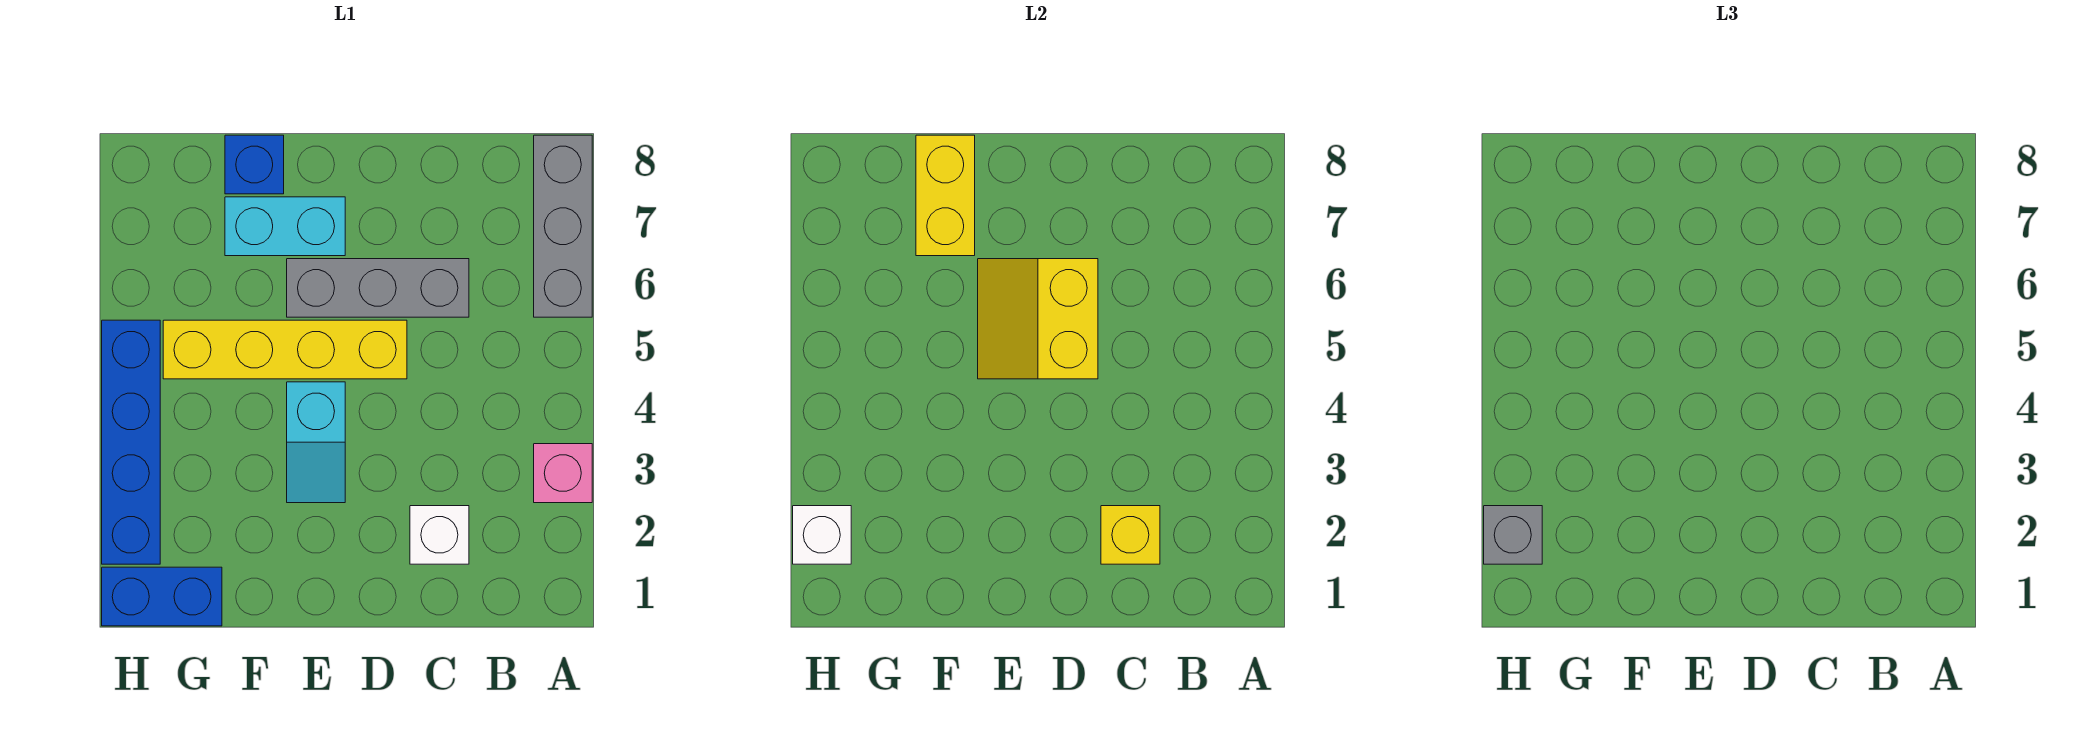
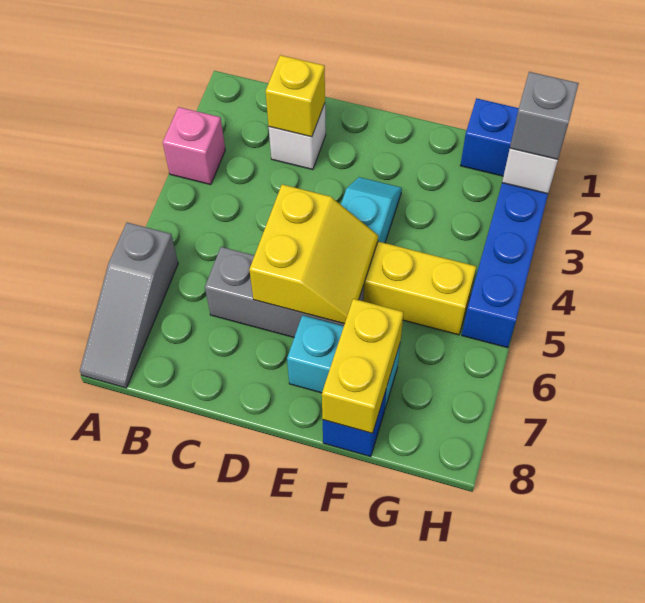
grey 1x3 brick [534,135,592,317] -> grey 1x3 slope [80,223,178,388]

